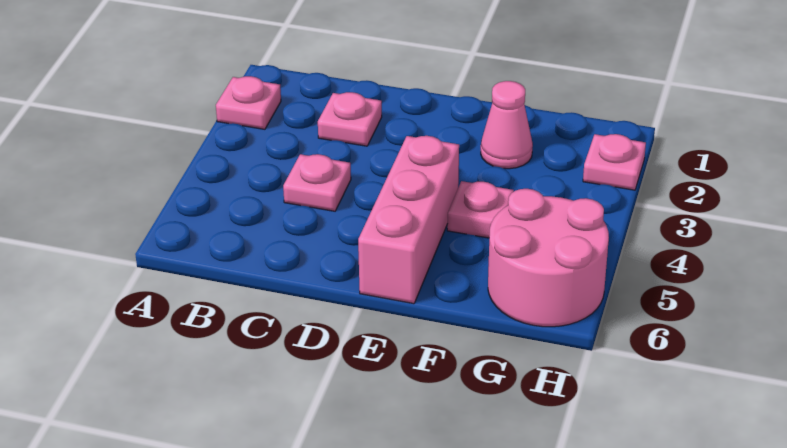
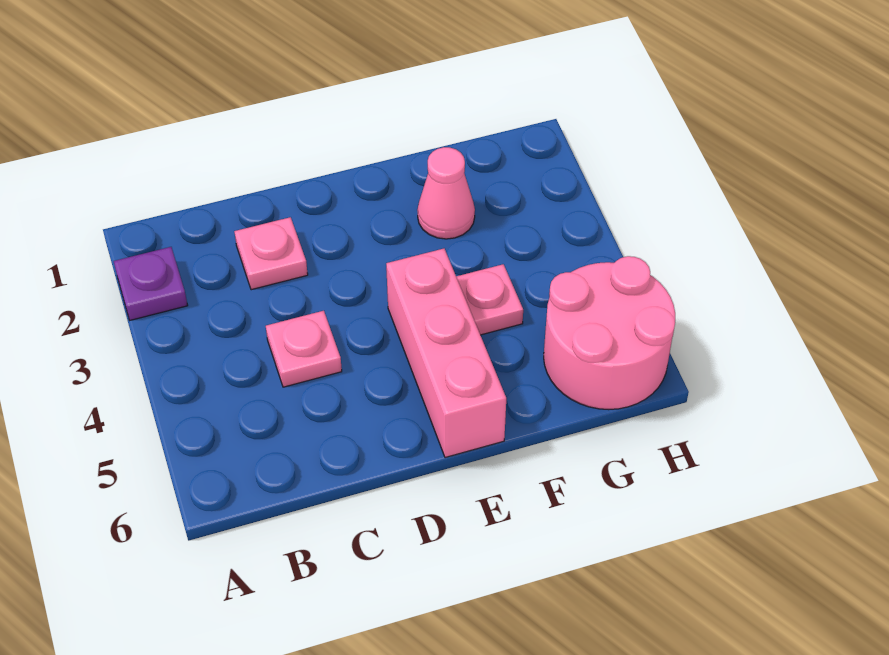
pink 1x1 plate [216,76,281,129] -> purple 1x1 plate [114,247,188,320]
pink 1x1 plate [583,134,646,190] -> none

